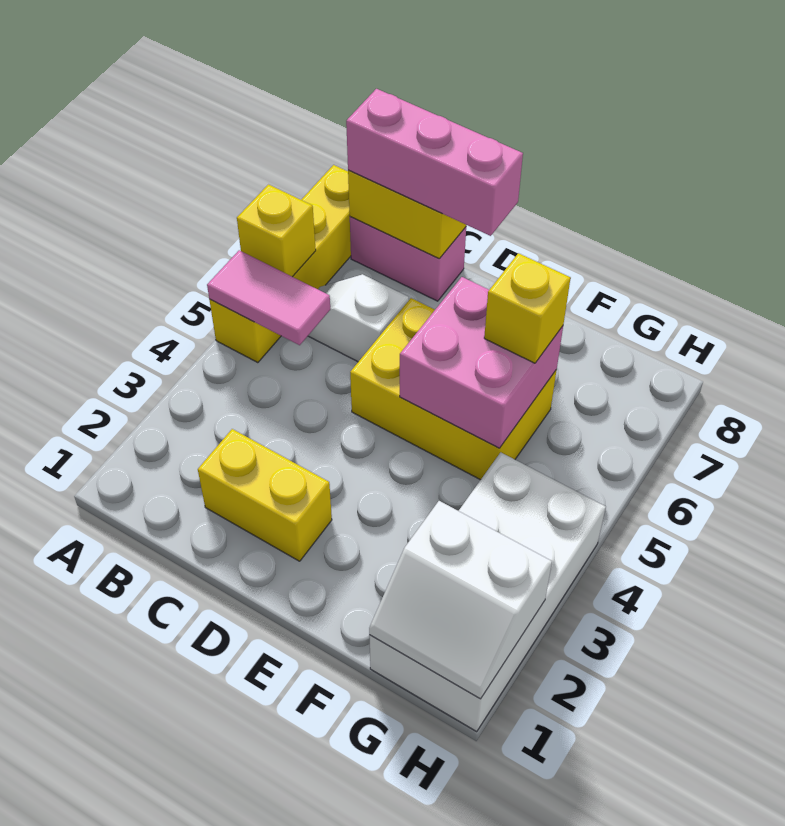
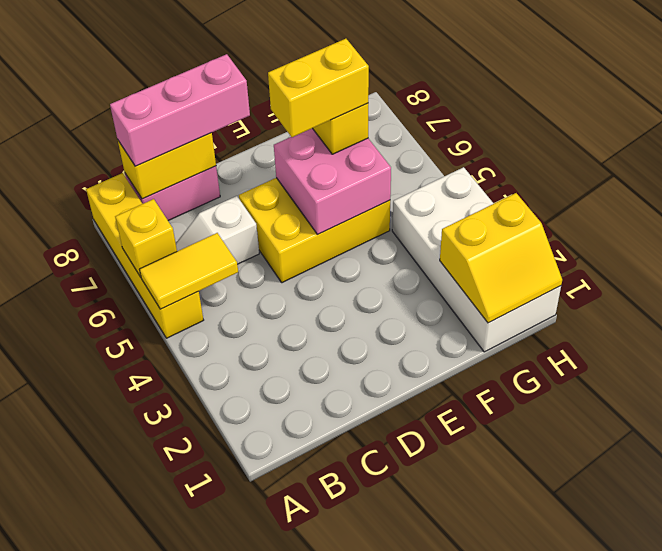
pink 1x2 tile [207,250,330,345] -> yellow 1x2 tile [140,233,238,309]
yellow 1x2 brick [198,429,332,561] -> yellow 1x2 brick moved to [268,39,369,137]
white 2x2 slope [369,501,552,699] -> yellow 2x2 slope [440,193,562,323]

